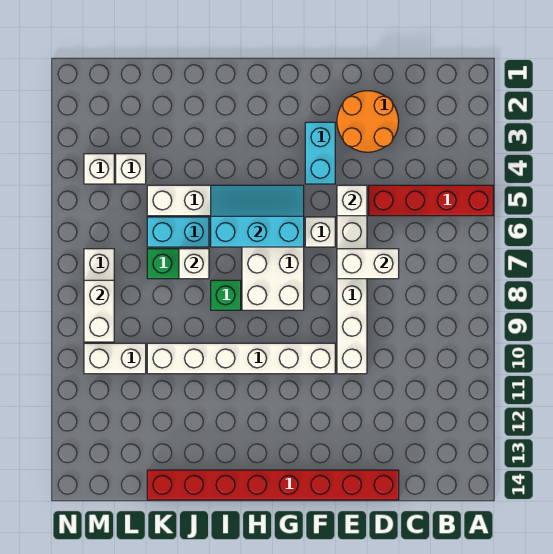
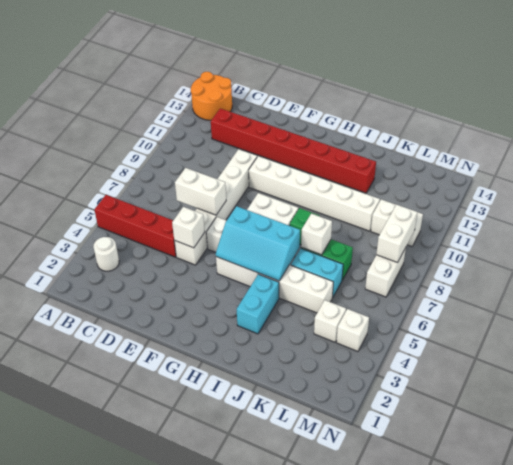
none -> white 1x1 round brick [93,237,119,271]
orange 2x2 round brick [337,91,399,152] -> orange 2x2 round brick moved to [191,72,232,120]
red 1x8 brick [147,470,399,500] -> red 1x8 brick moved to [211,108,376,193]
cyan 1x2 brick [305,122,335,184] -> cyan 1x2 brick moved to [237,274,279,334]

